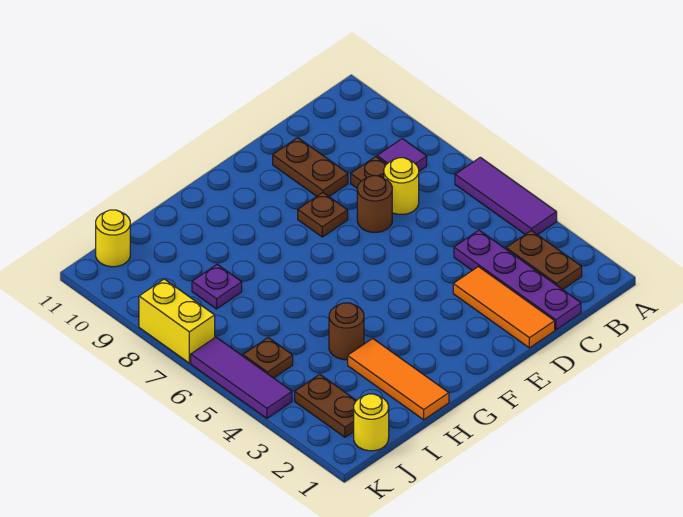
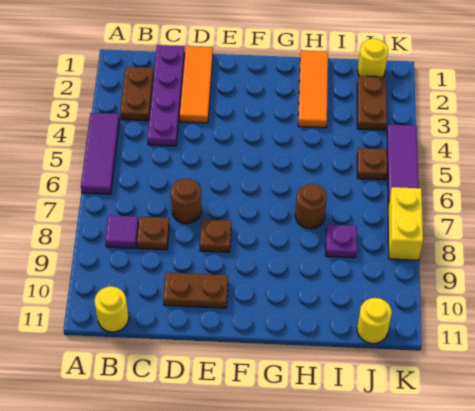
yellow 1x1 round brick [384,158,419,214] -> yellow 1x1 round brick moved to [95,286,129,332]
brown 1x2 plate [273,138,348,196] -> brown 1x2 plate turned to [163,273,228,308]
brown 1x1 round brick [329,303,364,360] -> brown 1x1 round brick moved to [295,184,327,229]

